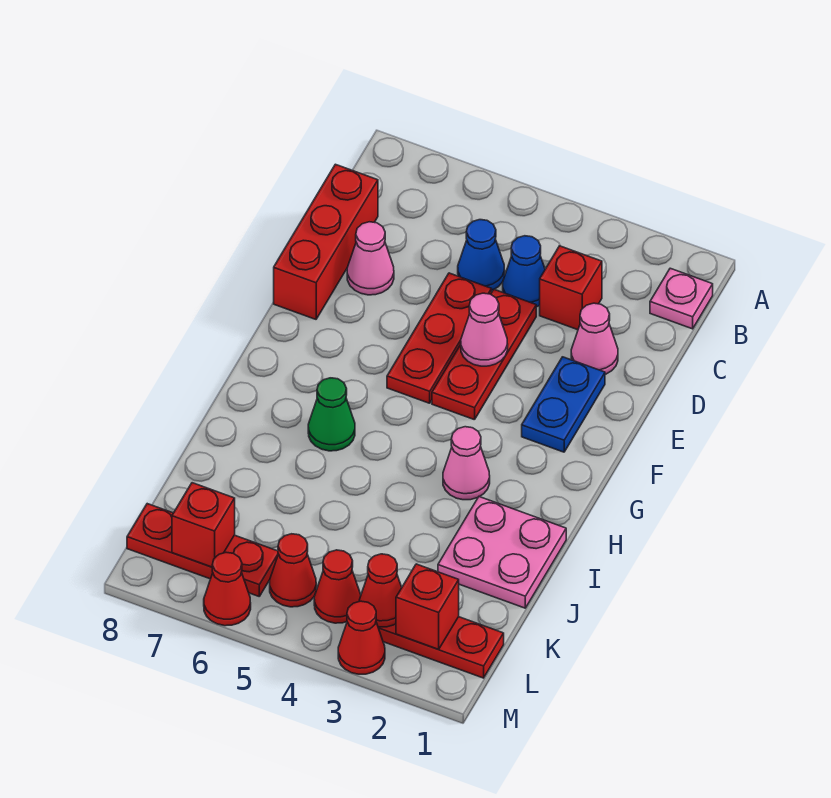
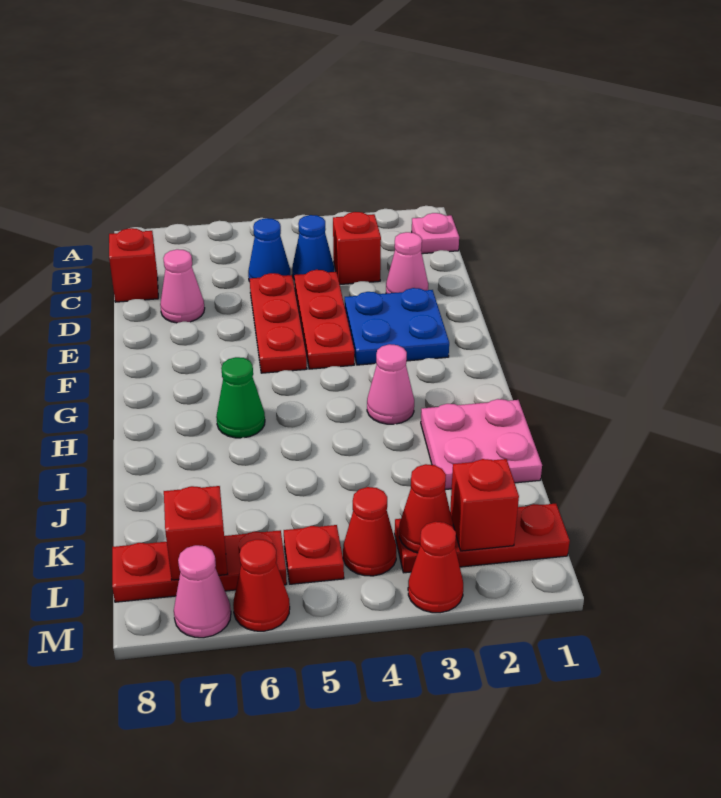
red 1x3 brick [274,164,378,319] -> red 1x1 brick [109,228,158,302]
blue 1x2 plate [522,357,605,452] -> blue 2x2 plate [345,288,449,365]
pink 1x1 cone [461,293,508,366] -> pink 1x1 cone moved to [174,545,231,638]
red 1x1 cone [270,534,316,607] -> red 1x1 plate [284,525,344,584]

